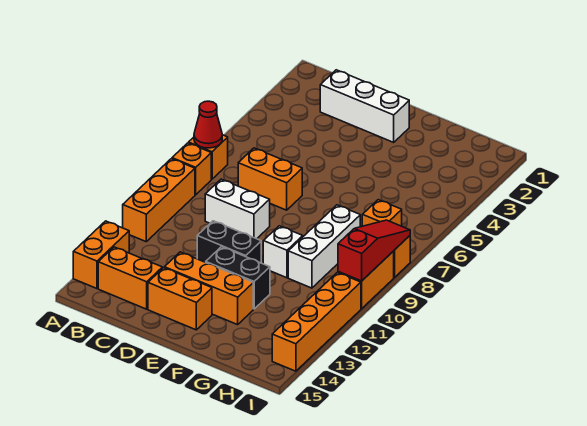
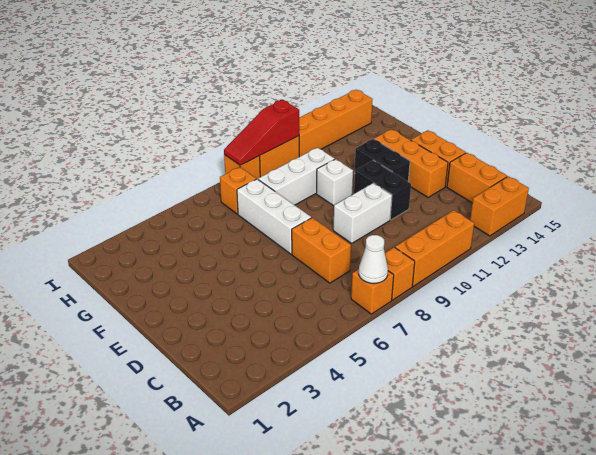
red 1x1 cone [194,101,222,148] -> white 1x1 cone [359,235,388,283]
white 1x3 brick [320,70,409,142] -> white 1x3 brick moved to [237,179,311,254]
white 1x2 brick [205,179,270,239] -> white 1x2 brick turned to [333,183,392,243]

